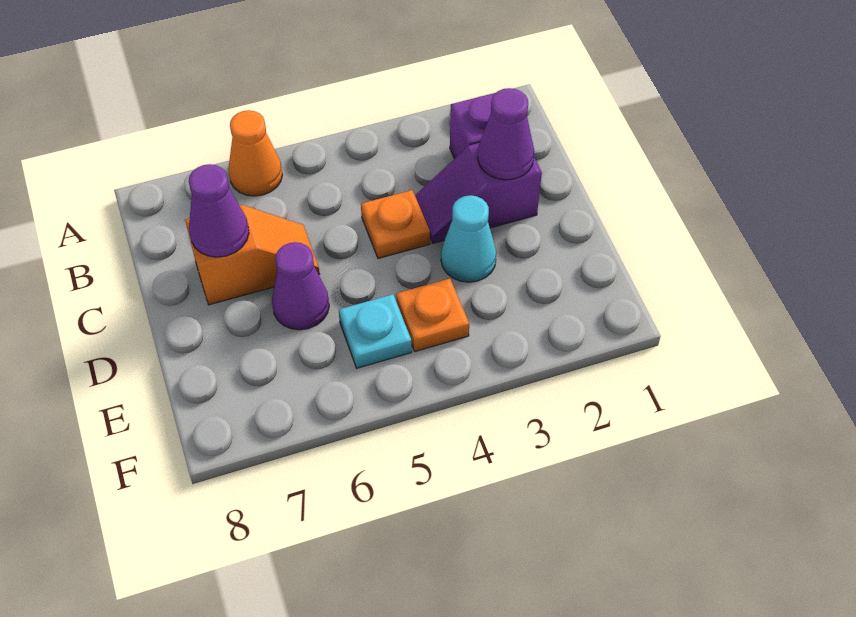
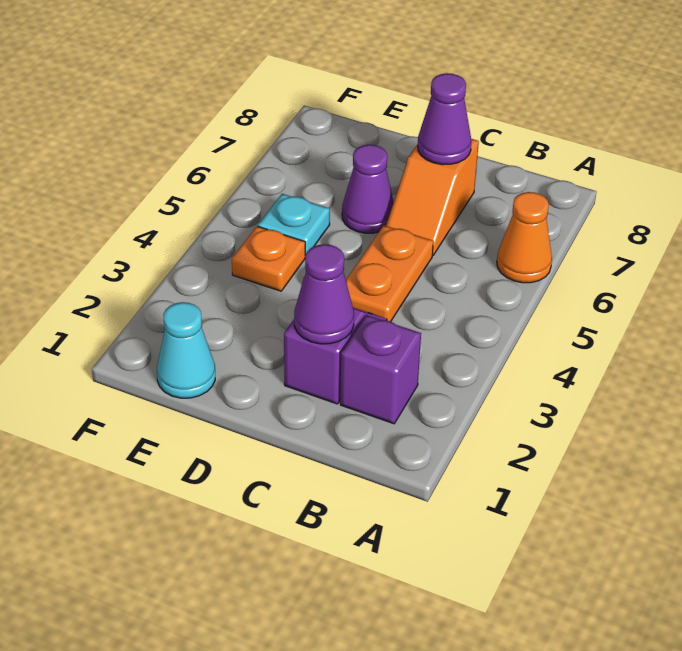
orange 1x1 plate [361,190,430,259] -> orange 1x2 plate [346,225,433,322]
cyan 1x1 cone [441,195,496,282] -> cyan 1x1 cone moved to [157,302,215,398]

